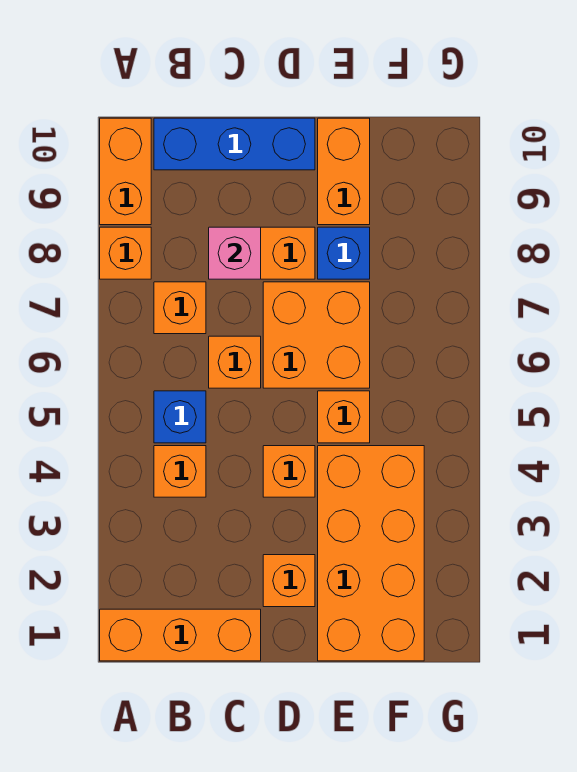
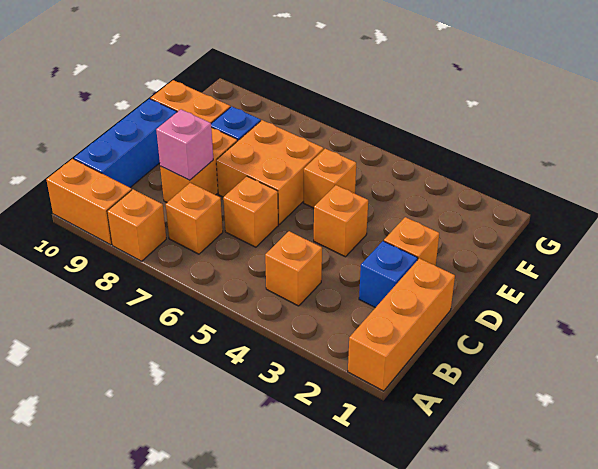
blue 1x1 brick [154,391,206,443] -> blue 1x1 brick moved to [359,241,418,308]
orange 2x4 brick [318,446,424,661] -> none

